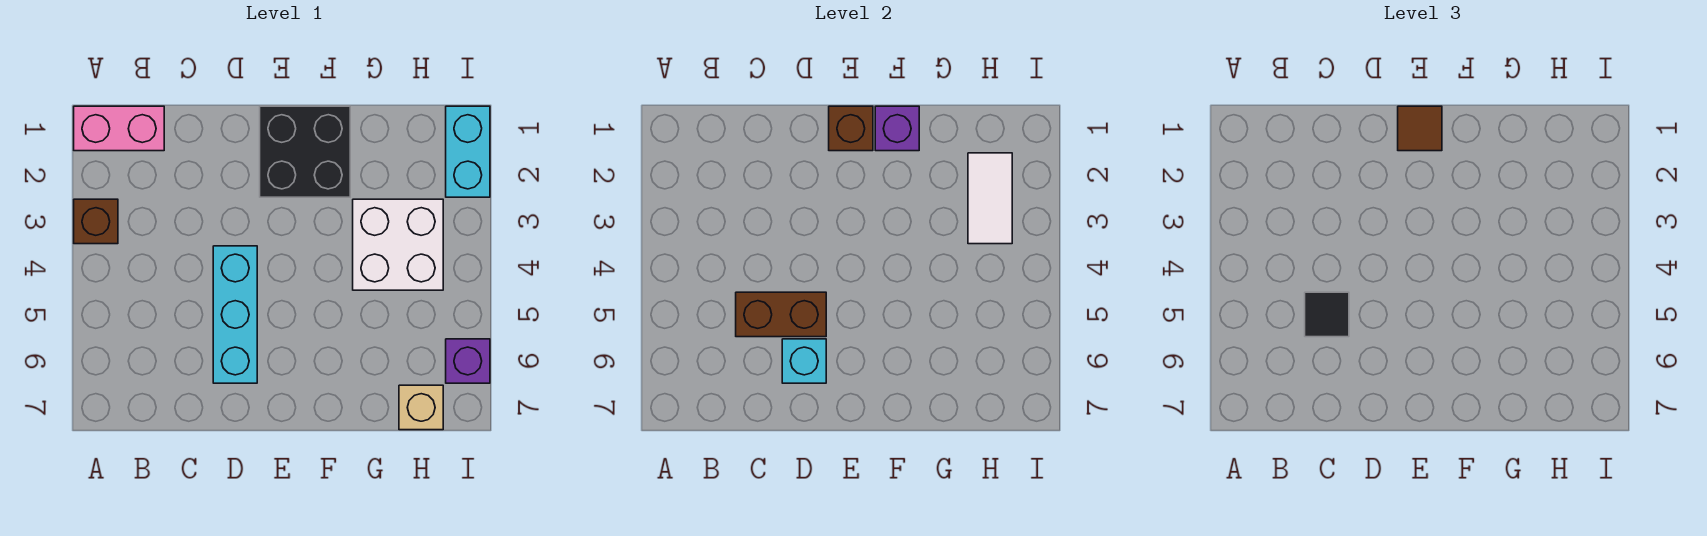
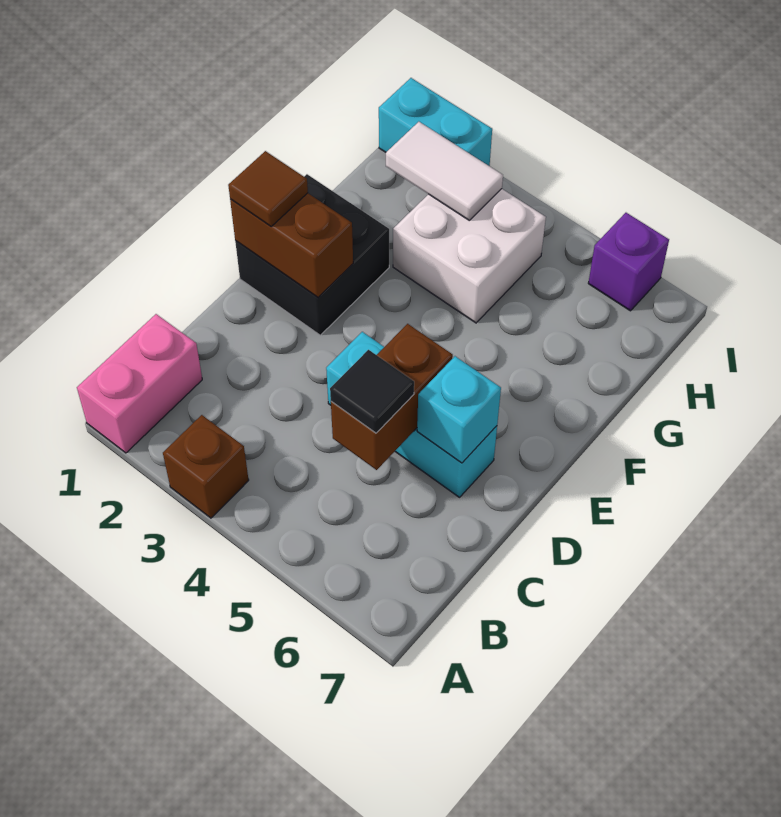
brown 1x1 brick [829,106,873,151] -> brown 1x2 brick [230,193,353,297]
purple 1x1 brick [875,106,919,151] -> none
tan 1x1 brick [399,385,443,430] -> none

